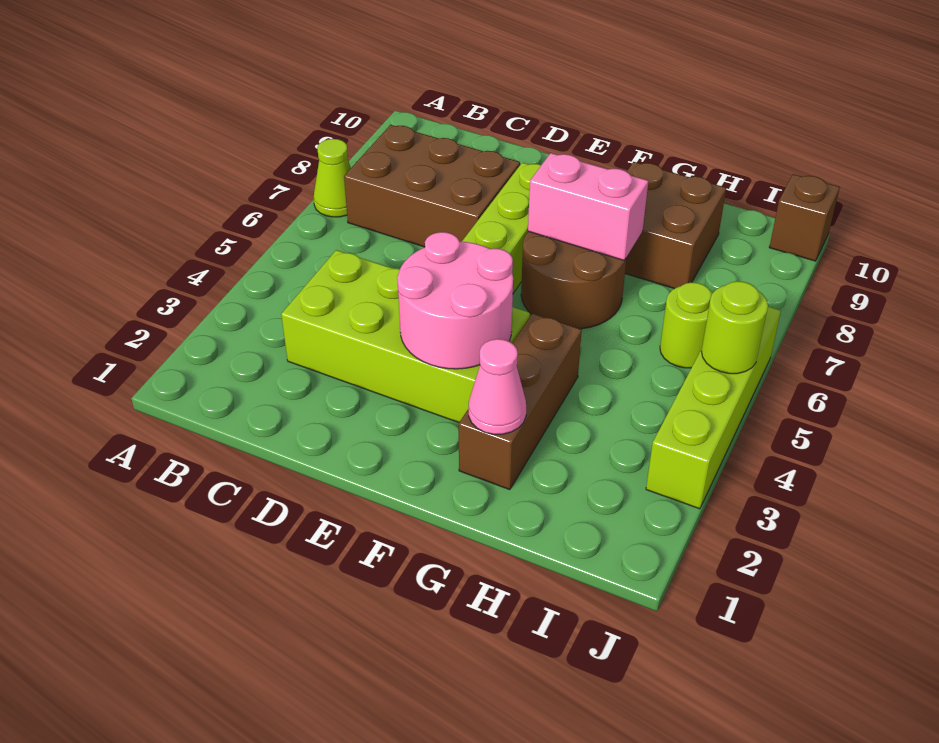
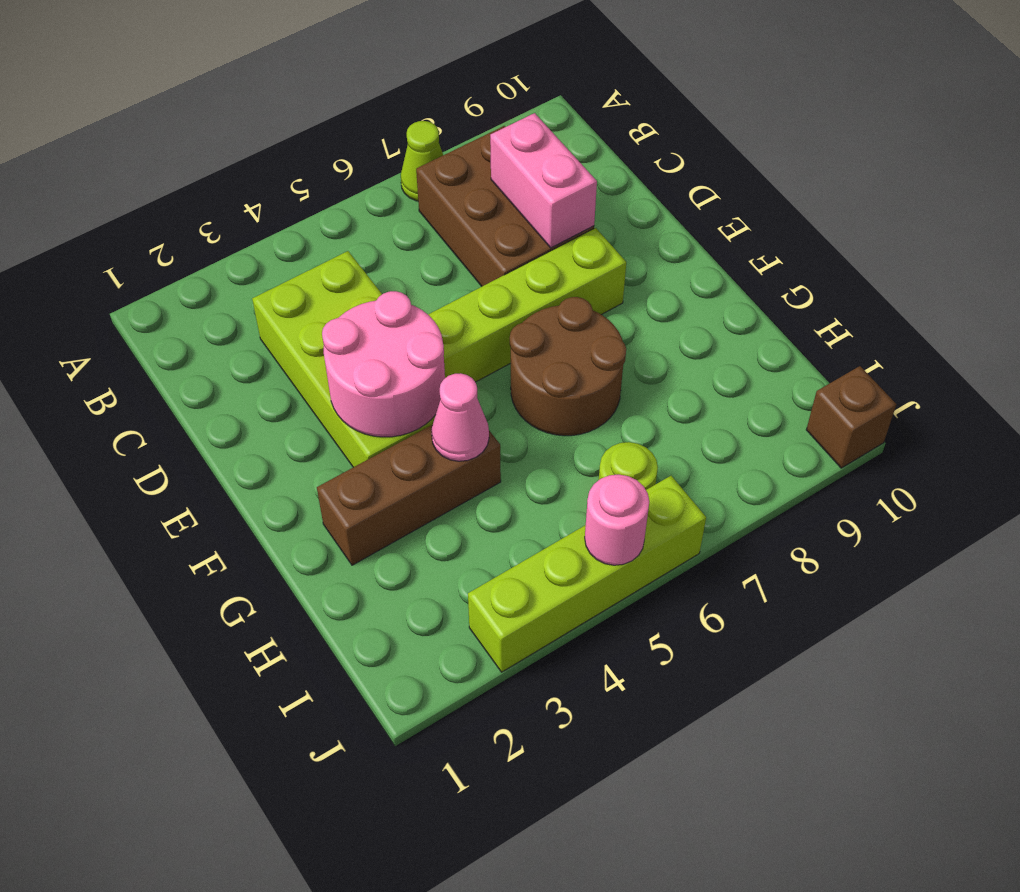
pink 1x2 brick [528,153,648,260] -> pink 1x2 brick moved to [490,113,597,248]
pink 1x1 cone [469,339,526,434] -> pink 1x1 cone moved to [431,373,489,461]
brown 2x2 brick [625,162,726,289] -> none
lime 1x1 round brick [702,281,768,374] -> pink 1x1 round brick [585,474,649,565]

